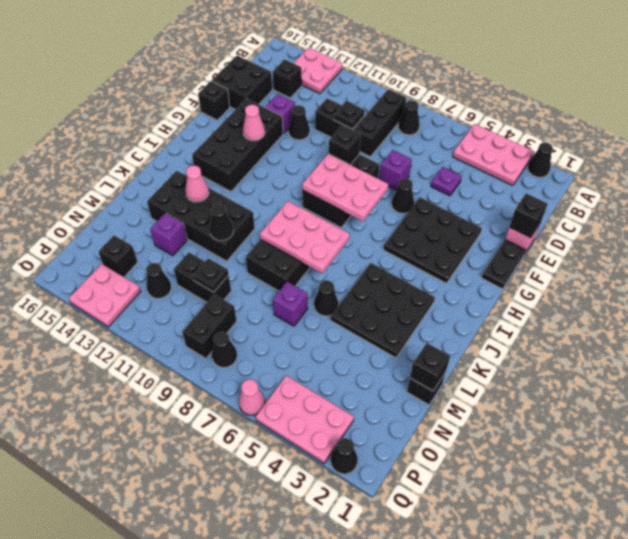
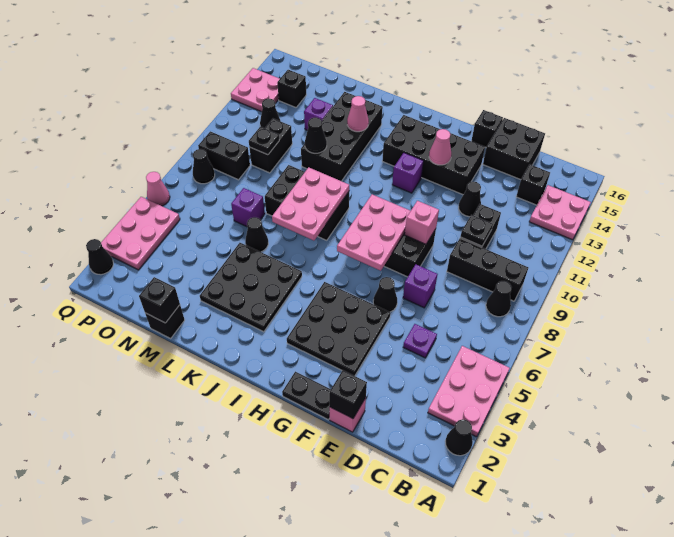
purple 1x1 brick [265,94,295,134] -> purple 1x1 brick moved to [392,153,424,193]
black 1x1 brick [329,126,361,165] -> pink 1x1 brick [405,201,439,244]

